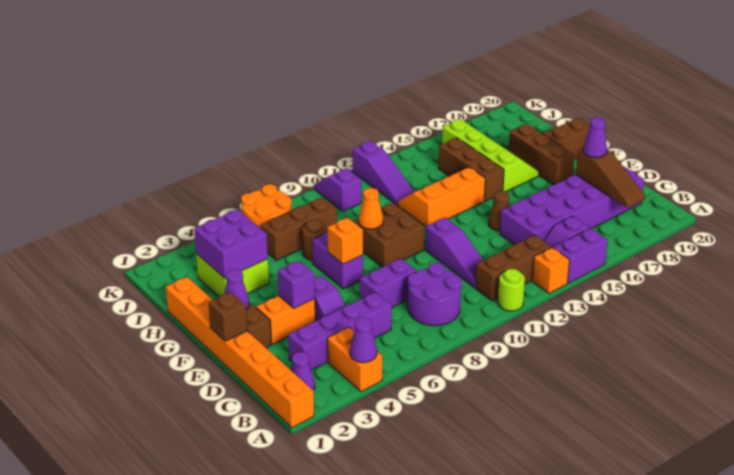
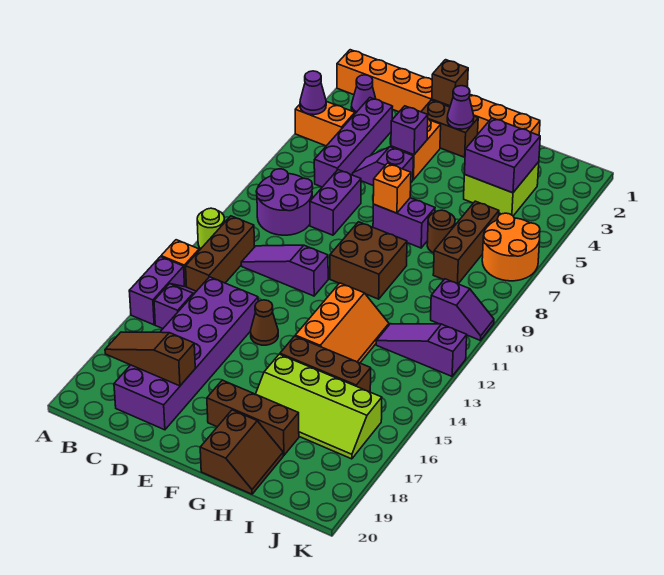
purple 1x1 cone [583,117,607,158] -> none
orange 1x1 cone [359,188,383,229] -> none

